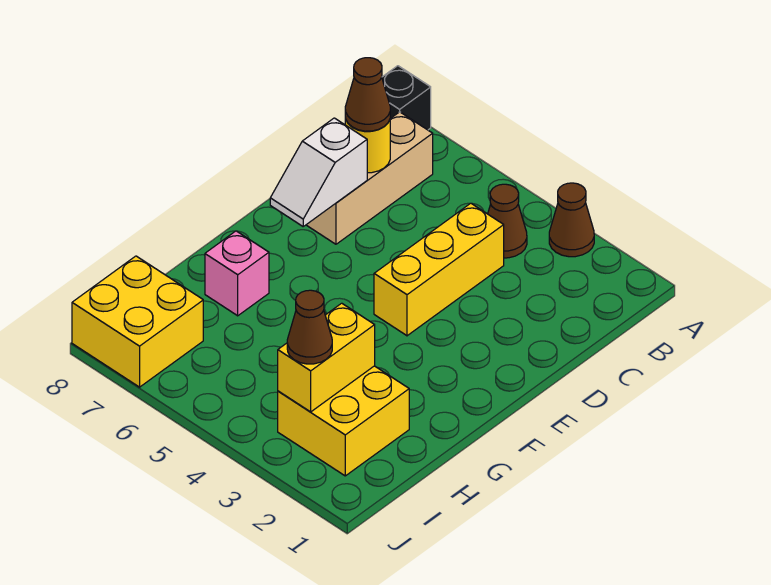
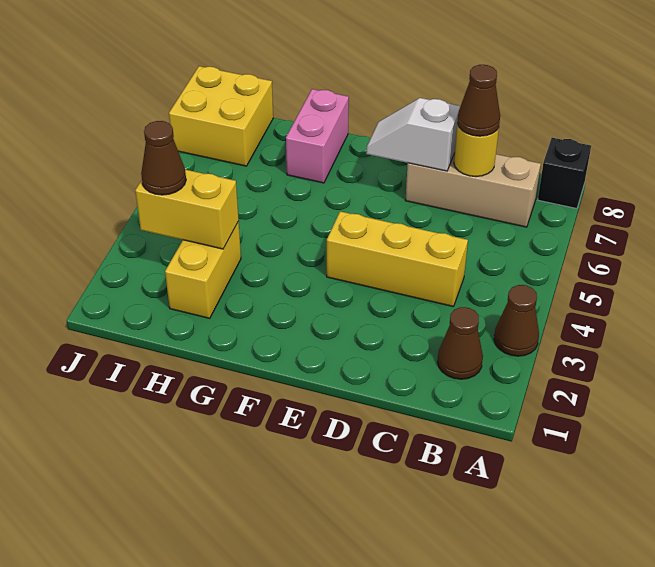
brown 1x1 cone [488,184,527,258] -> brown 1x1 cone moved to [438,307,483,379]
pink 1x1 brick [205,231,269,316] -> pink 1x2 brick [286,89,349,183]
yellow 2x2 brick [278,366,409,476] -> yellow 1x2 brick [165,222,241,318]

